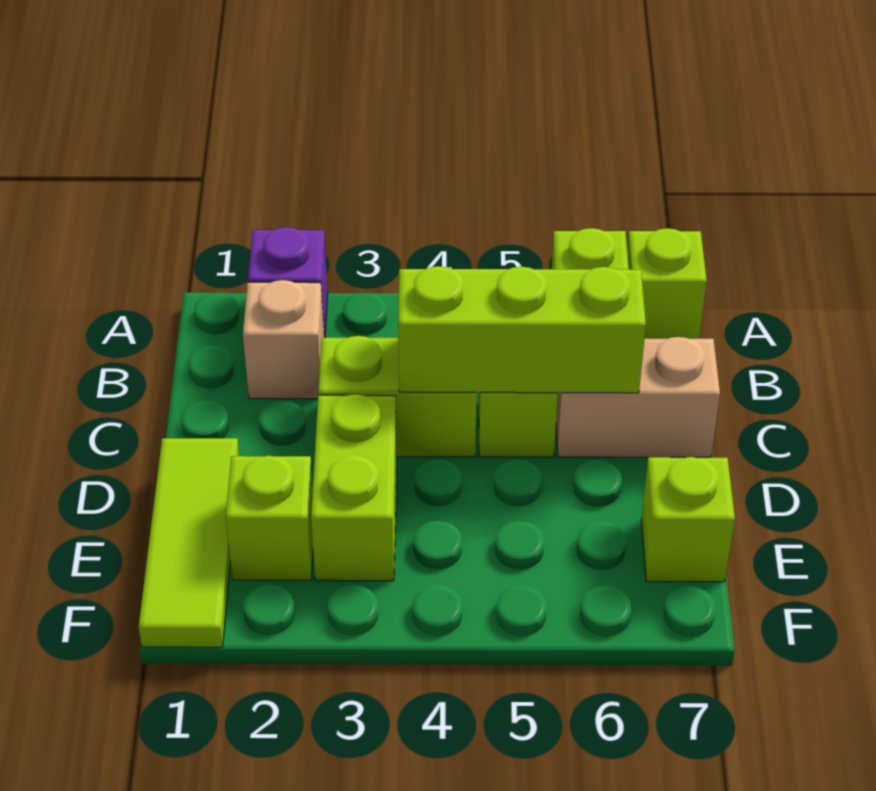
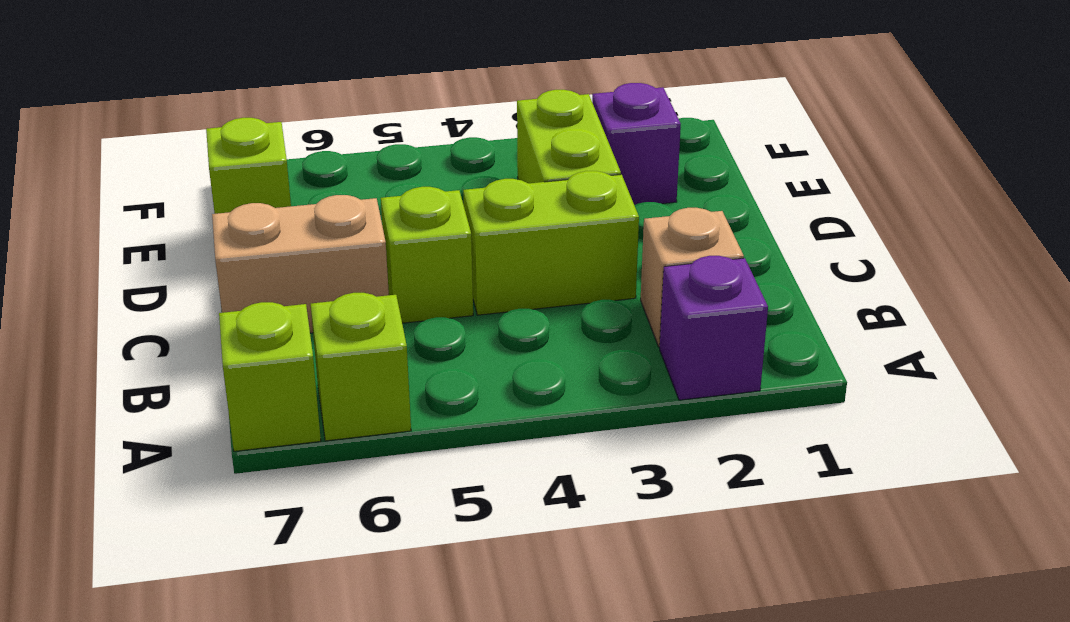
lime 1x3 brick [398,266,646,393] -> none
lime 1x3 tile [138,438,239,647] -> none
lime 1x1 brick [226,456,313,580] -> purple 1x1 brick [592,83,681,205]

